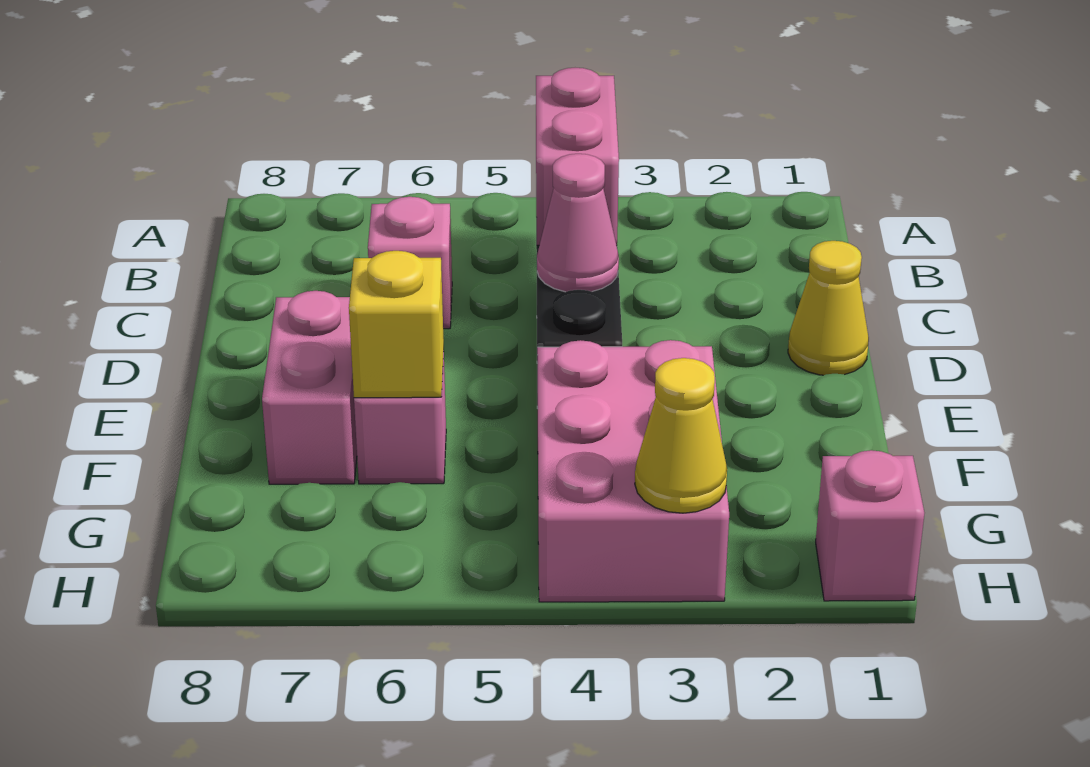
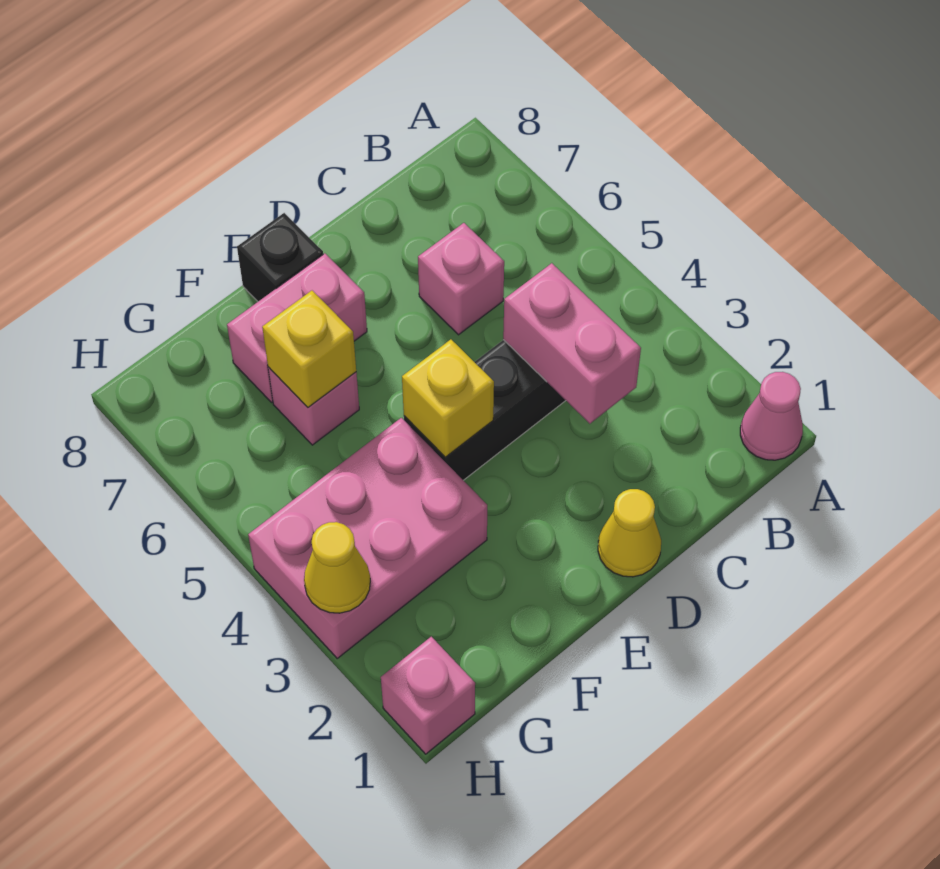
pink 1x2 brick [536,68,619,245] -> pink 1x2 brick turned to [503,263,641,424]
pink 1x1 cone [537,154,619,292] -> pink 1x1 cone moved to [740,372,803,460]
none -> yellow 1x1 brick [402,339,494,457]
none -> black 1x1 brick [237,213,323,301]

